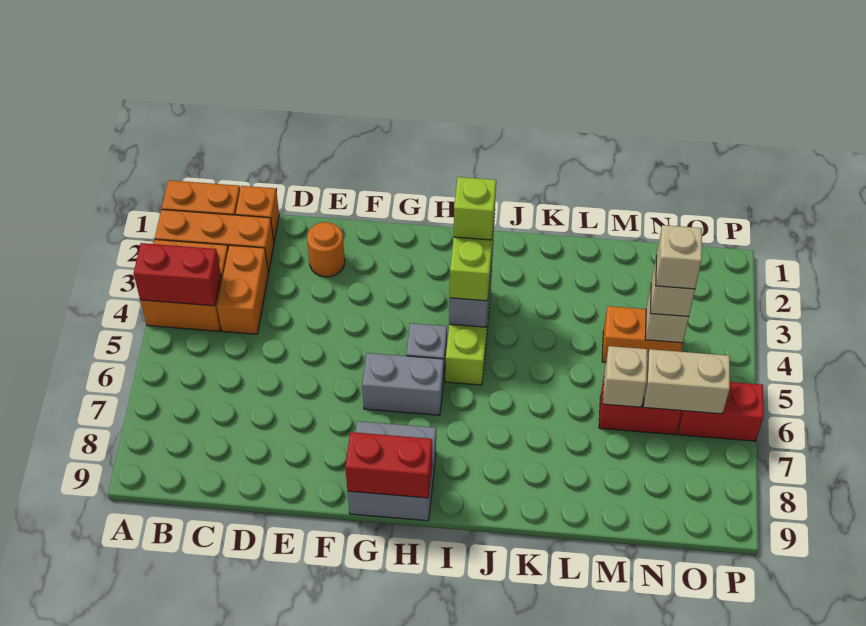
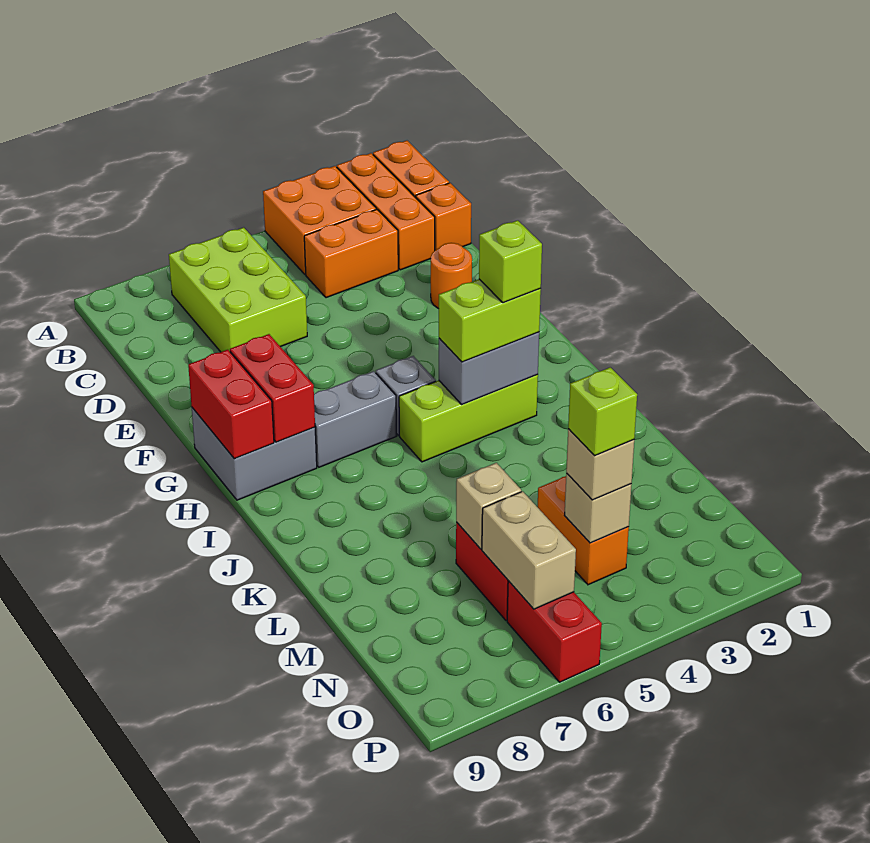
red 1x2 brick [134,243,221,306] -> red 1x2 brick moved to [230,334,315,442]
none -> lime 2x3 brick [169,227,307,352]
grey 1x2 brick [362,353,444,415] -> grey 1x2 brick turned to [314,371,396,467]
tan 1x1 brick [656,225,702,289] -> lime 1x1 brick [568,367,637,455]

